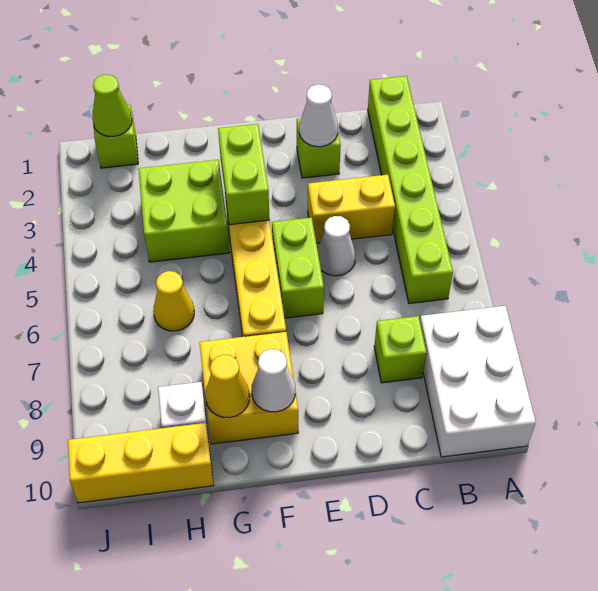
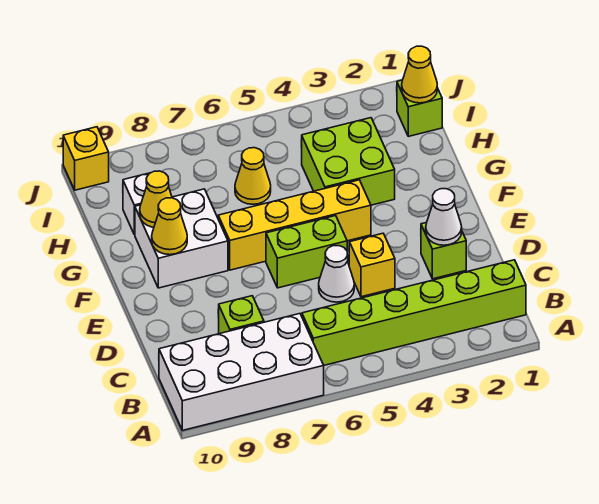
white 2x3 brick [420,306,536,457] -> white 2x4 brick [159,314,324,430]
yellow 1x2 brick [308,175,395,243] -> yellow 1x1 brick [349,233,395,297]
lime 1x2 brick [218,124,270,225] -> none
yellow 2x2 brick [199,332,298,444] -> white 2x2 brick [135,189,228,288]
white 1x1 cone [252,349,295,412] -> yellow 1x1 cone [152,198,187,255]
yellow 1x3 brick [68,423,214,503] -> yellow 1x1 brick [63,127,109,190]
lime 1x1 cone [92,75,132,136] -> yellow 1x1 cone [402,46,437,103]

